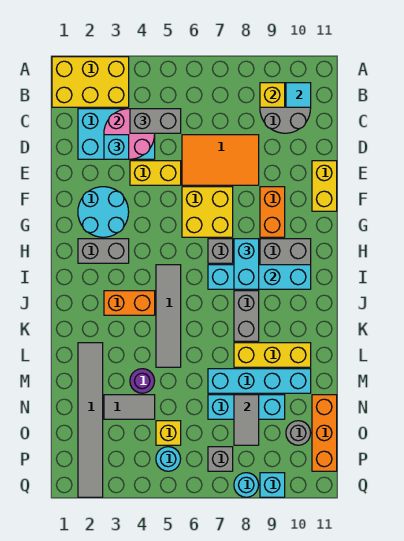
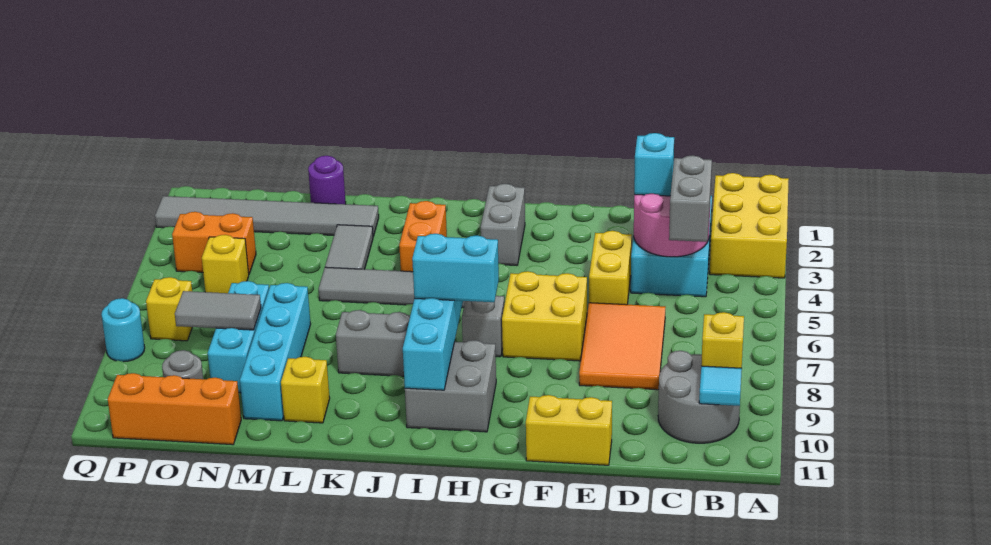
cyan 2x2 round brick [78,187,129,237] -> none
orange 1x2 brick [260,187,285,237] -> orange 1x2 brick moved to [172,212,256,274]
yellow 1x3 brick [234,343,311,367] -> yellow 1x1 brick [281,357,330,423]
purple 1x1 round brick [130,369,155,393] -> purple 1x1 round brick moved to [308,156,346,204]
grey 1x2 tile [104,395,155,419] -> grey 1x2 tile moved to [325,225,373,269]
cyan 1x1 round brick [156,447,181,471] -> none
grey 1x1 brick [208,447,233,471] -> yellow 1x1 brick [146,277,192,341]
cyan 1x1 brick [260,473,285,497] -> none

